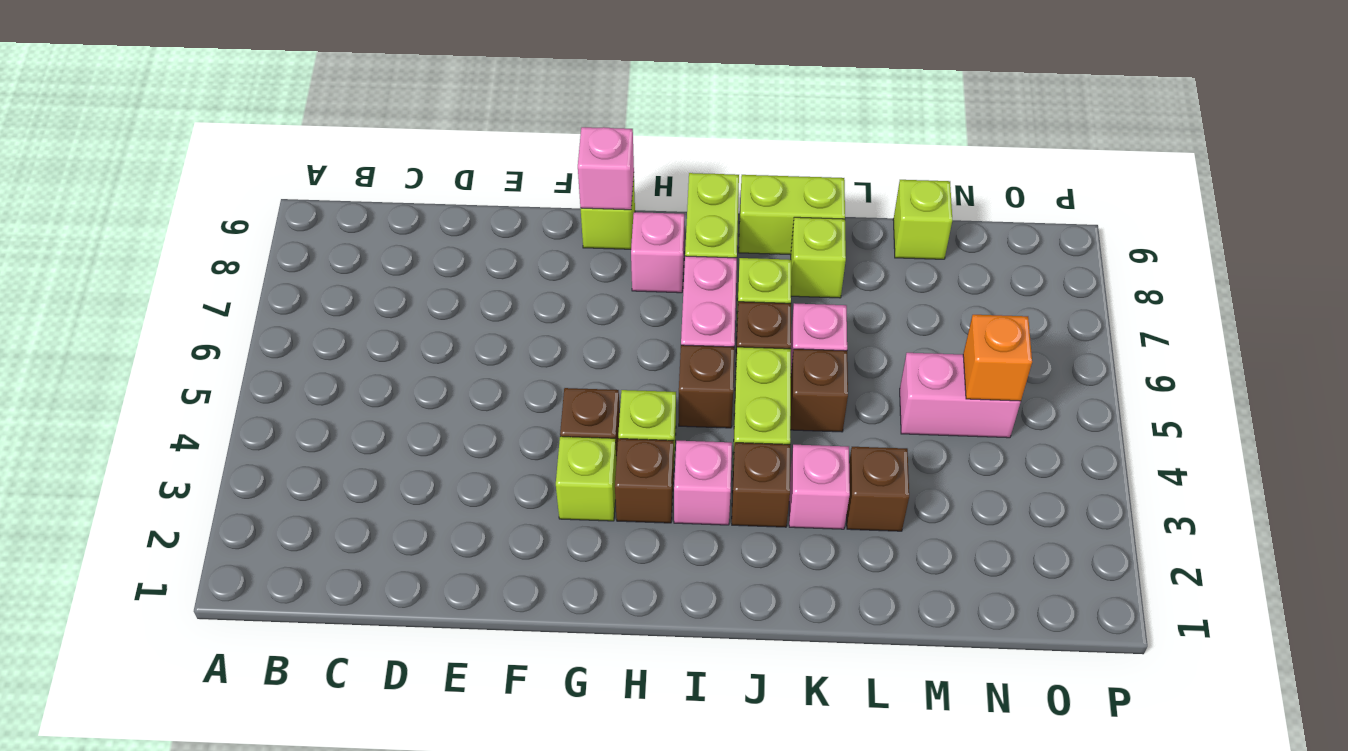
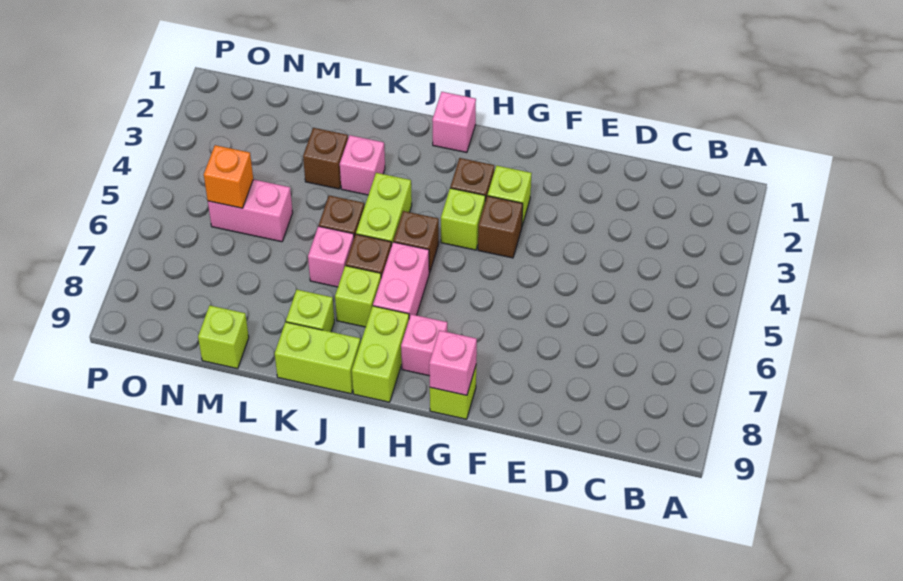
pink 1x1 brick [674,441,732,525] -> pink 1x1 brick moved to [432,92,476,153]
brown 1x1 brick [732,443,790,527] -> none

